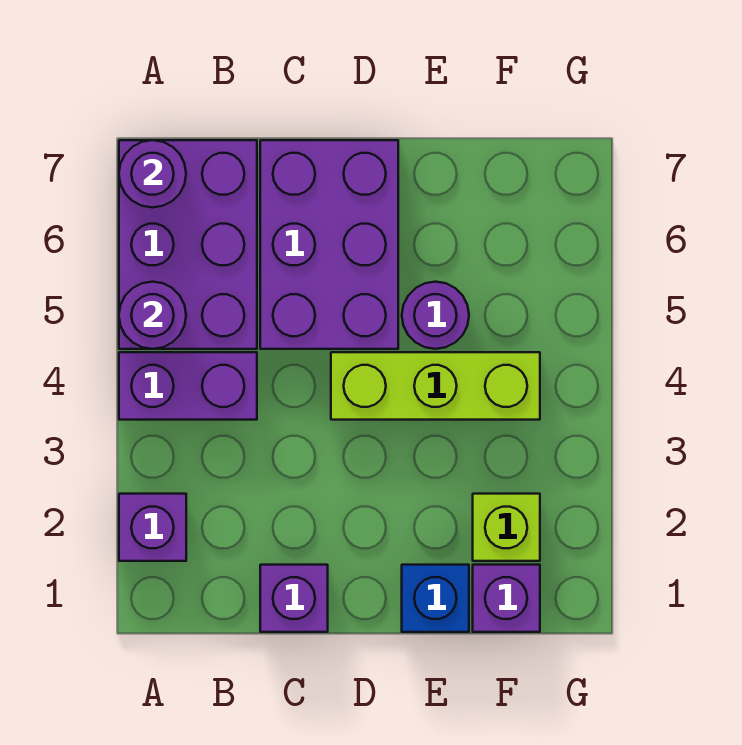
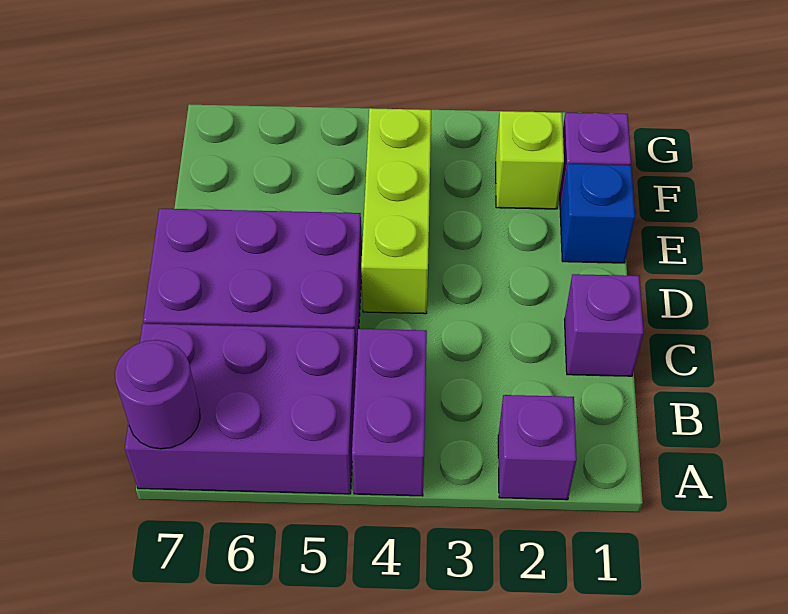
purple 1x1 round brick [119,282,186,349] -> none
purple 1x1 round brick [402,282,469,349] -> none

